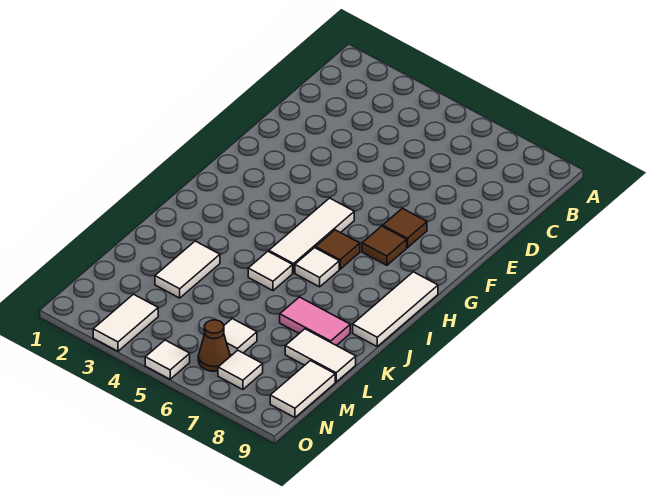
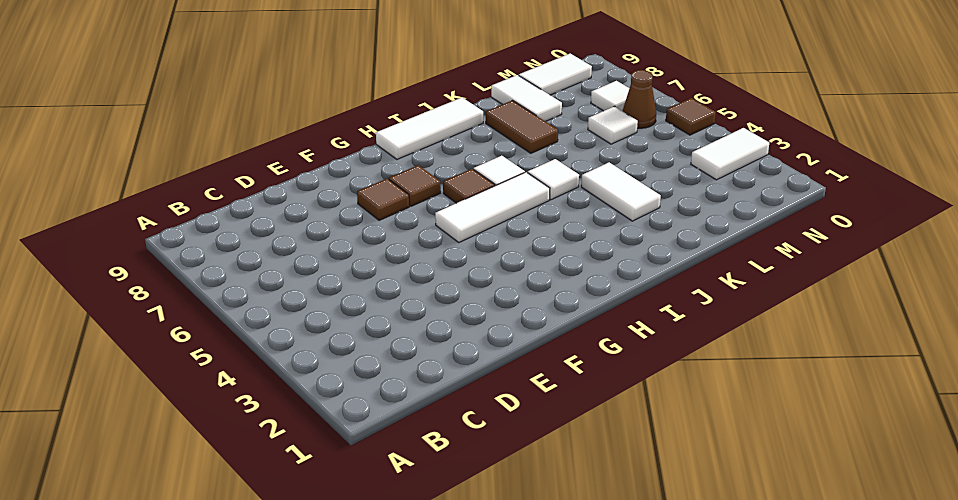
white 1x2 tile [155,241,220,298] -> white 1x2 tile turned to [581,162,661,221]
pink 1x2 tile [280,297,350,346] -> brown 1x2 tile [486,100,558,153]
white 1x1 tile [145,340,190,379] -> brown 1x1 tile [666,98,716,135]

